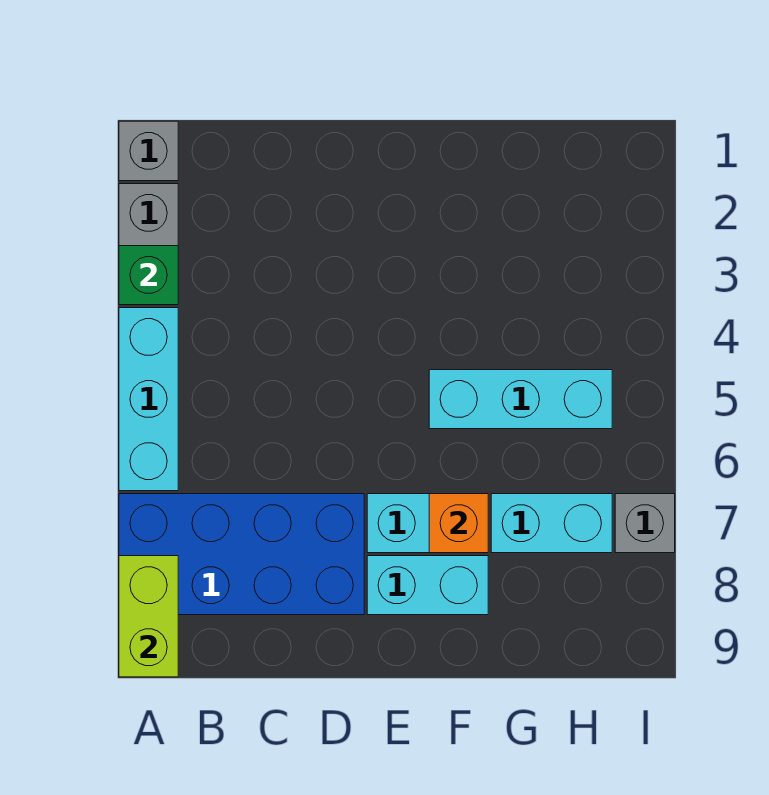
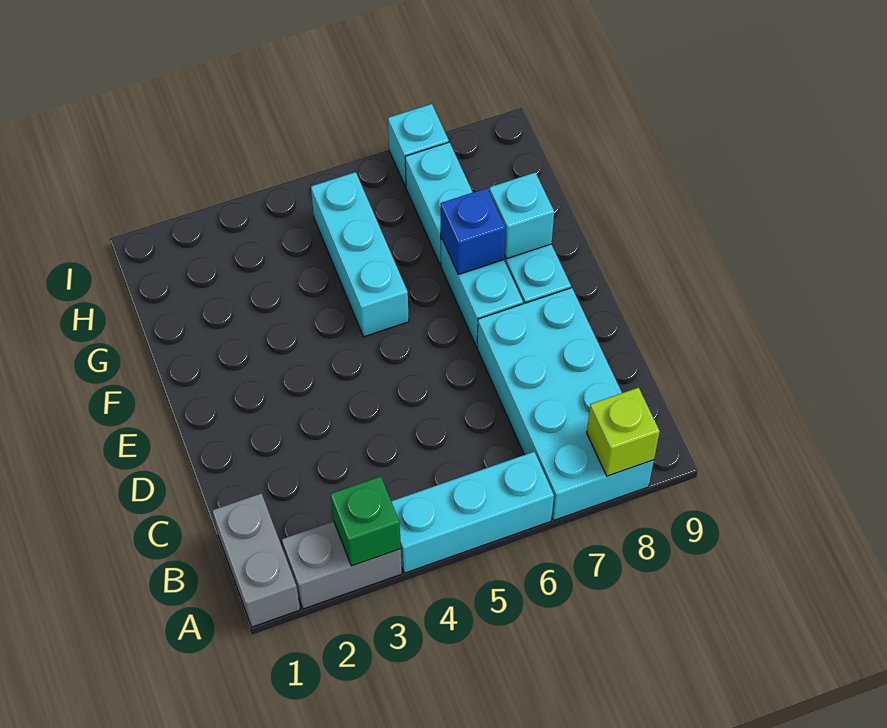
grey 1x1 brick [119,121,178,181] -> grey 1x2 brick [212,493,300,627]
blue 2x4 brick [119,494,364,615] -> cyan 2x4 brick [477,288,654,520]
lime 1x2 brick [119,556,178,677] -> lime 1x1 brick [587,388,660,476]
orange 1x1 brick [429,494,488,553] -> blue 1x1 brick [441,188,505,275]
none -> cyan 1x1 brick [489,173,554,259]
grey 1x1 brick [615,494,675,553] -> cyan 1x1 brick [388,104,449,187]

